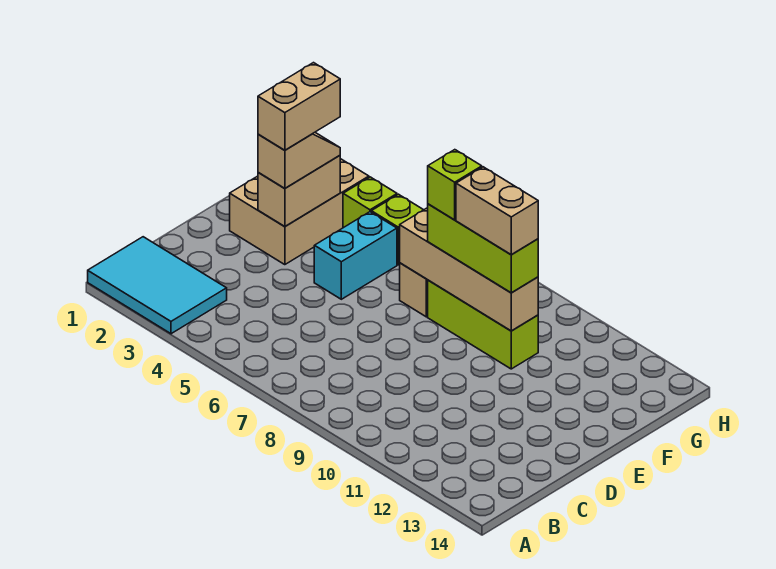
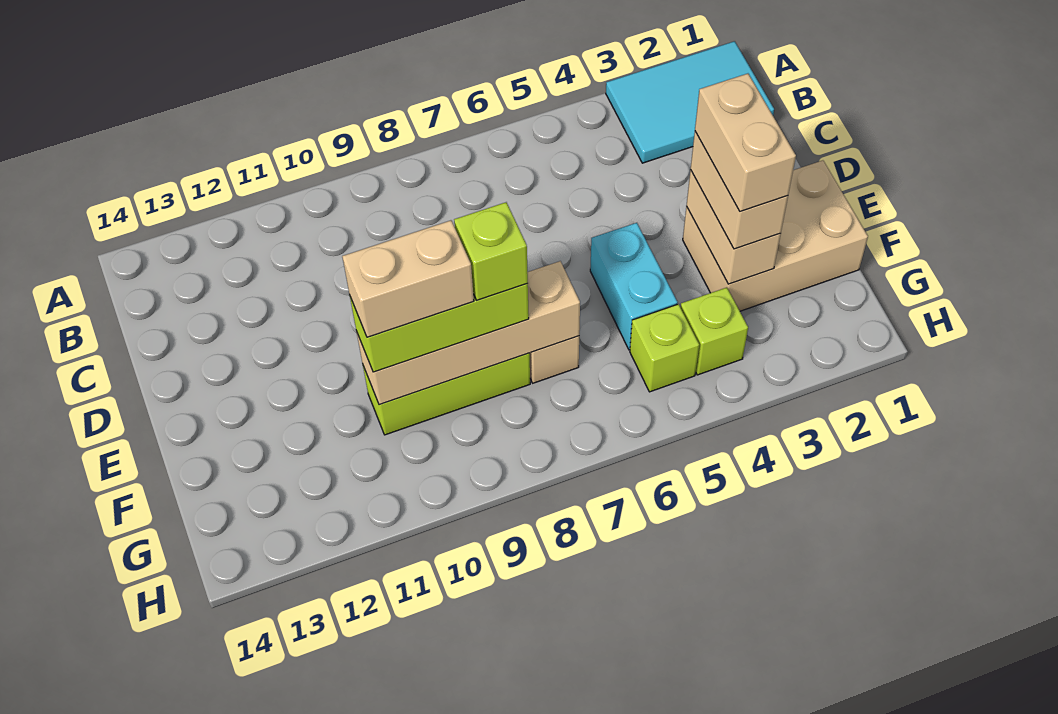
tan 2x3 brick [230,159,369,265] -> tan 2x3 brick turned to [683,160,868,311]
tan 1x2 slope [258,132,340,188] -> tan 1x2 brick [691,132,788,249]

